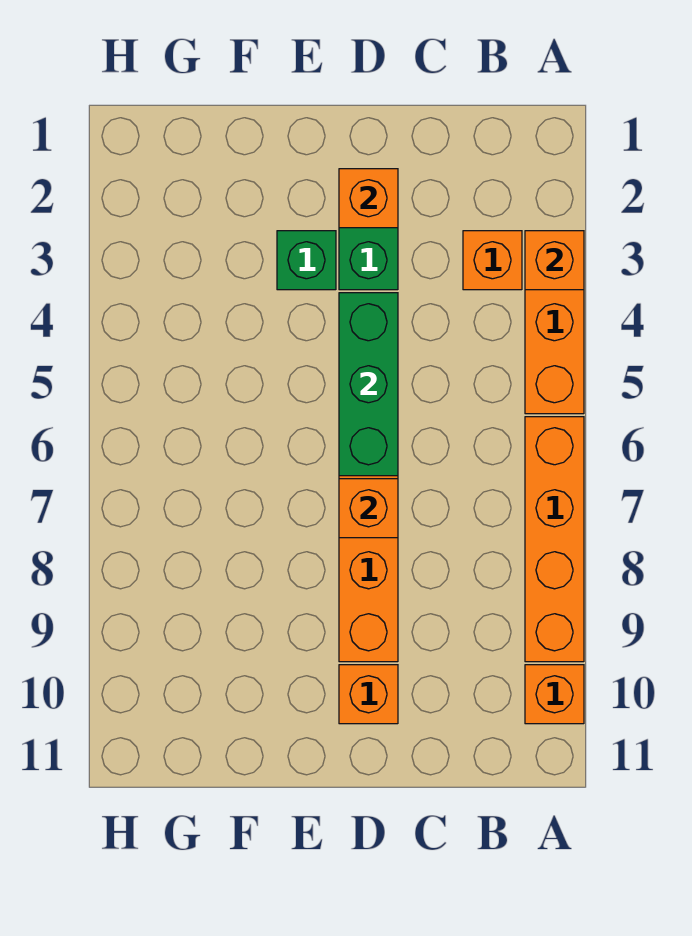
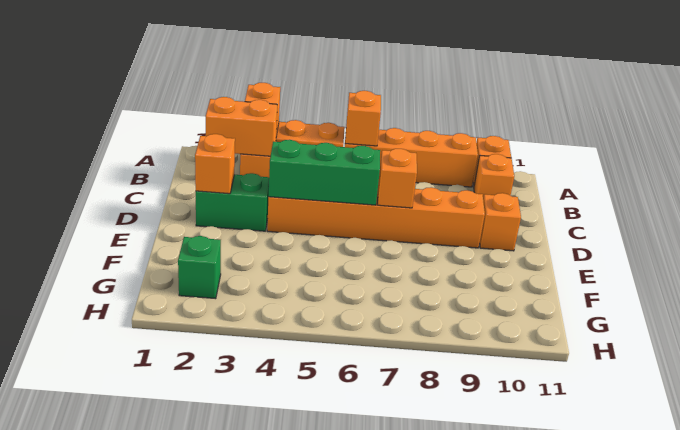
none -> orange 1x1 brick [345,91,381,146]
none -> orange 1x2 brick [206,97,277,156]
none -> orange 1x1 brick [474,154,514,198]
green 1x1 brick [277,231,336,290] -> green 1x1 brick moved to [178,236,221,299]

